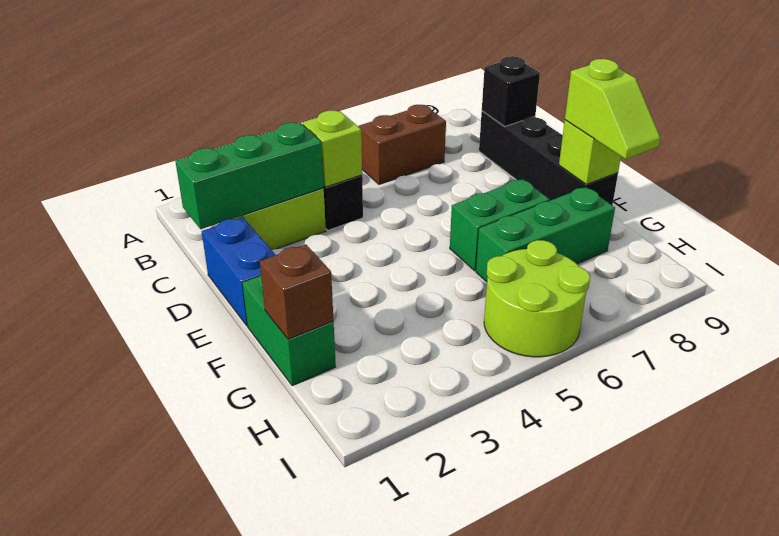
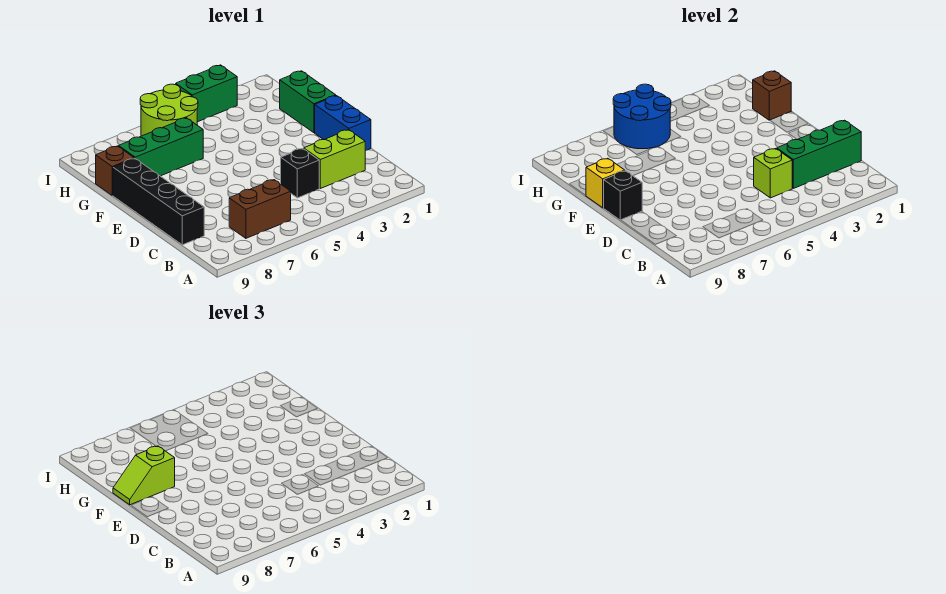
black 1x1 brick [482,56,540,127] -> black 1x1 brick moved to [603,171,642,220]
green 1x2 brick [450,179,550,271] -> green 1x2 brick moved to [176,65,237,122]
lime 1x1 brick [559,120,621,184] -> yellow 1x1 brick [586,158,625,208]
lime 1x2 slope [565,59,660,159] -> lime 1x2 slope turned to [113,446,175,505]
none -> brown 1x1 brick [96,146,134,195]
none -> blue 2x2 round brick [613,84,671,149]

